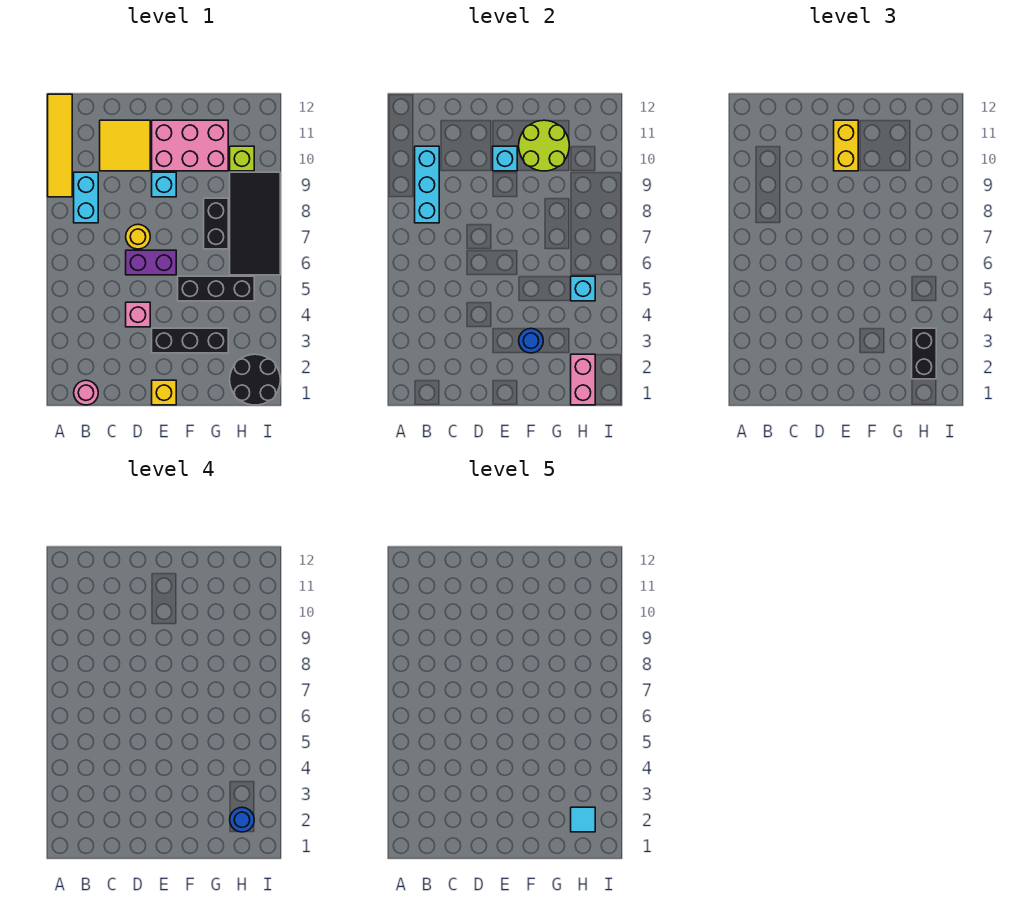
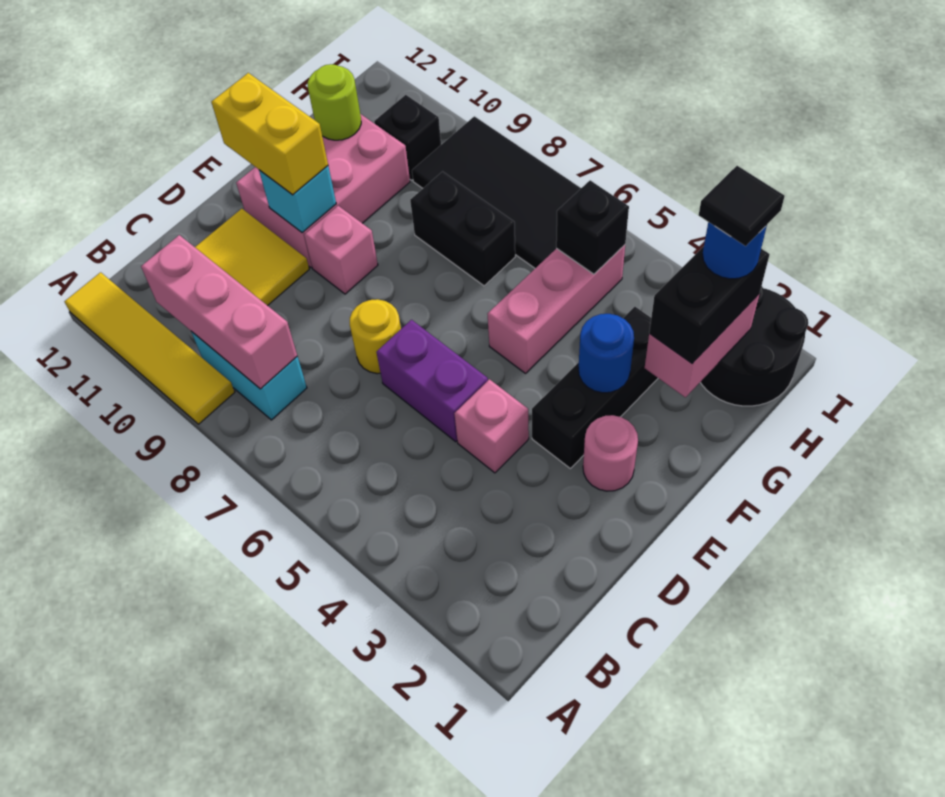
pink 1x1 round brick [74,380,98,405] -> pink 1x1 round brick moved to [583,415,638,491]
cyan 1x3 brick [415,146,439,223] -> pink 1x3 brick [141,235,297,389]
purple 1x2 brick [126,250,176,275] -> purple 1x2 brick turned to [377,320,488,442]
yellow 1x1 brick [152,380,176,405] -> none
cyan 1x1 brick [152,172,176,197] -> pink 1x1 brick [304,206,378,294]
black 1x3 brick [178,276,254,301] -> pink 1x3 brick [488,245,625,373]
lime 2x2 round brick [519,120,569,171] -> lime 1x1 round brick [308,64,361,140]
pink 1x2 brick [571,354,595,405] -> pink 1x2 brick turned to [645,294,759,397]
black 1x2 brick [912,328,936,379] -> black 1x2 brick turned to [649,246,770,363]
cyan 1x1 tile [571,807,595,832] -> black 1x1 tile [699,166,785,246]
cyan 1x1 brick [571,276,595,301] -> black 1x1 brick [556,180,629,274]
lime 1x1 brick [230,146,254,171] -> black 1x1 brick [374,95,441,180]

